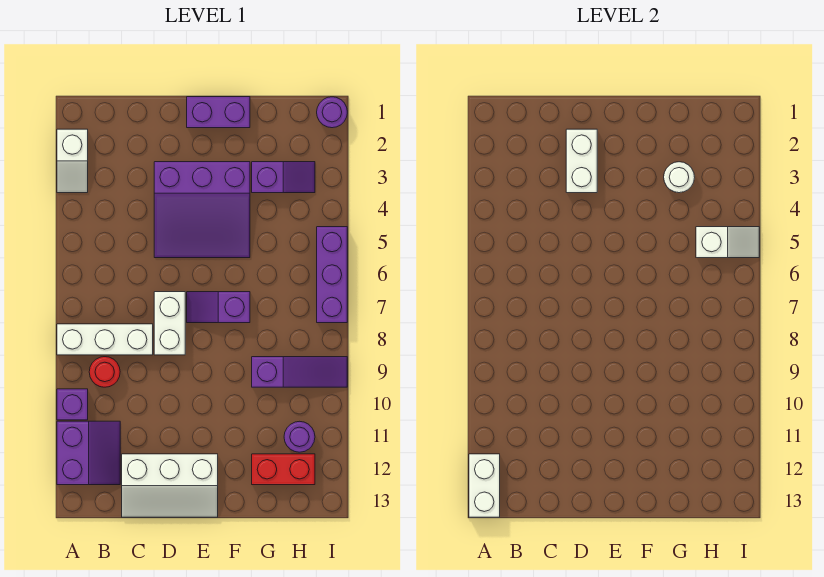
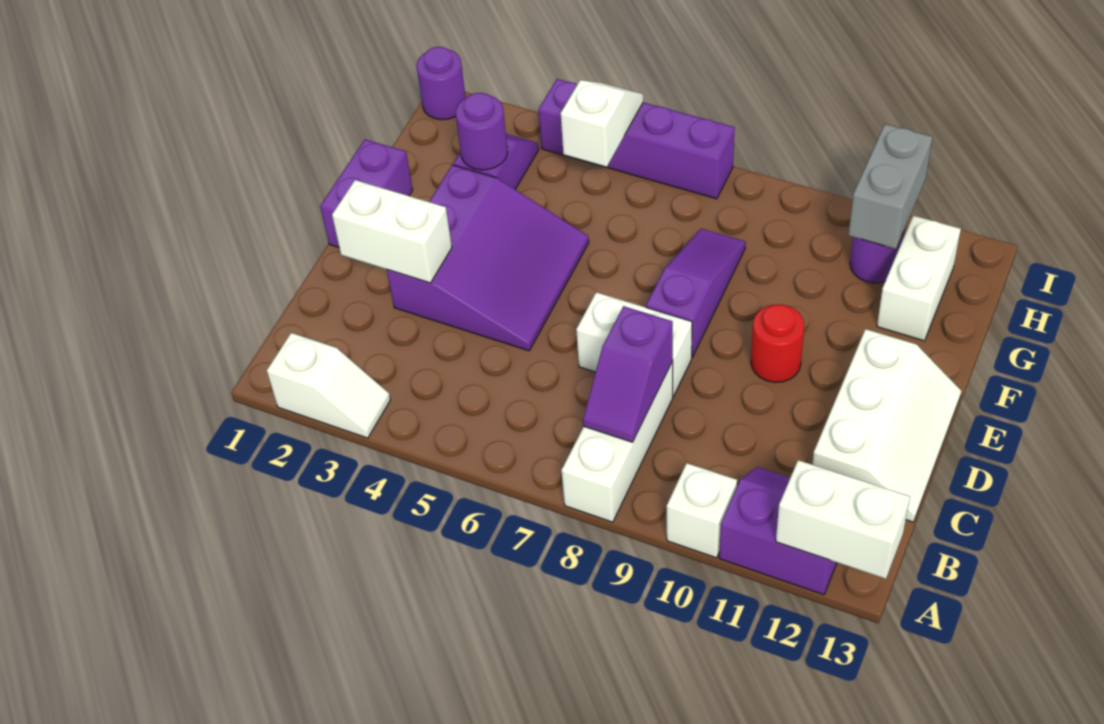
purple 1x1 brick [57,389,88,420] -> white 1x1 brick [667,463,737,558]
red 1x1 round brick [89,357,120,387] -> red 1x1 round brick moved to [751,304,804,382]
purple 1x2 slope [187,292,250,323] -> purple 1x2 slope moved to [583,306,673,442]
white 1x1 round brick [664,162,695,193] -> purple 1x1 round brick [456,93,508,170]
purple 1x3 slope [252,357,347,387] -> purple 1x3 slope moved to [646,229,746,357]
red 1x2 brick [252,454,315,485] -> white 1x2 brick [877,215,961,341]
none -> grey 1x2 brick [848,124,932,249]
purple 1x3 brick [317,227,347,323] -> purple 1x4 brick [538,79,735,199]

